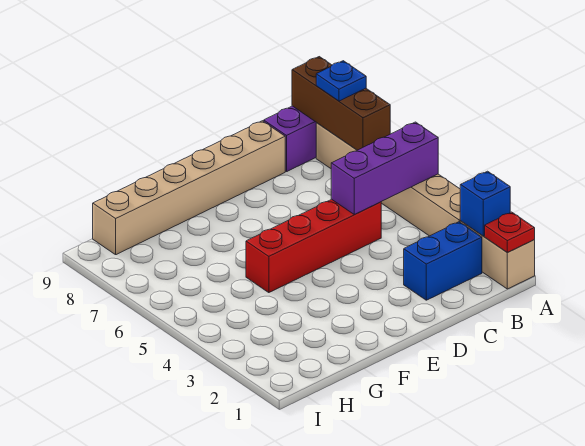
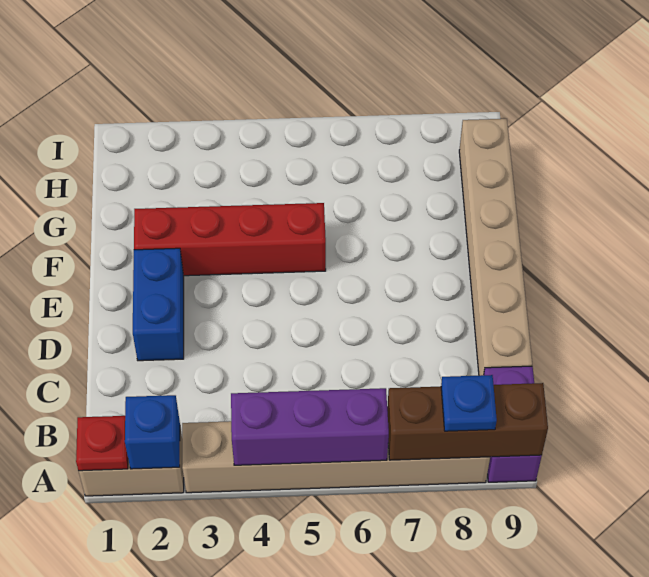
purple 1x3 brick [331,122,438,215] -> purple 1x3 brick turned to [231,388,389,465]
blue 1x2 brick [404,222,482,300] -> blue 1x2 brick moved to [133,248,184,361]
red 1x4 brick [246,199,381,293] -> red 1x4 brick turned to [134,203,326,276]

